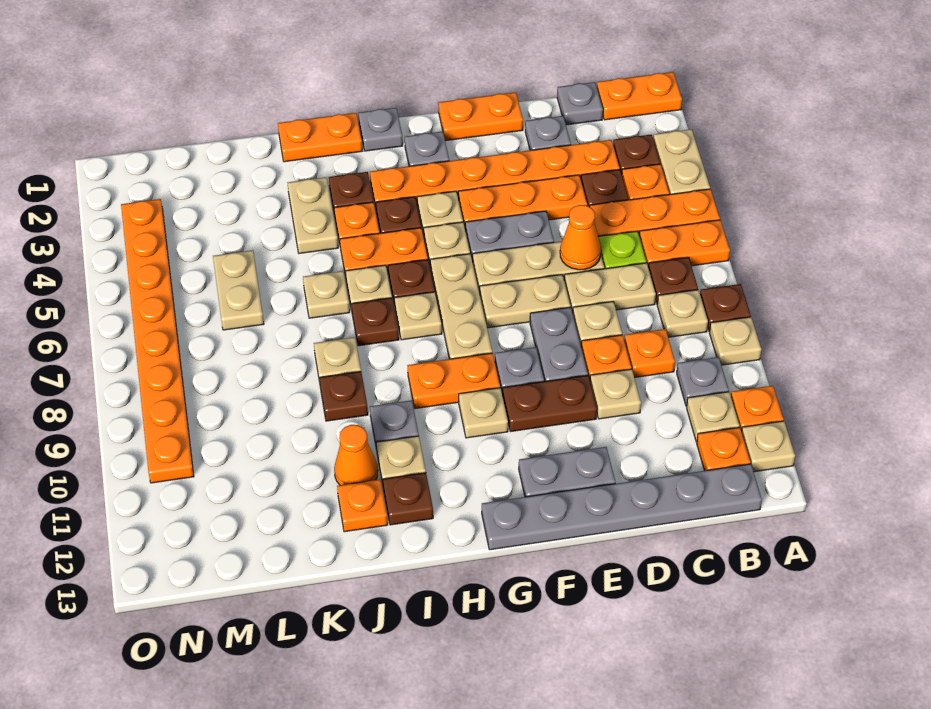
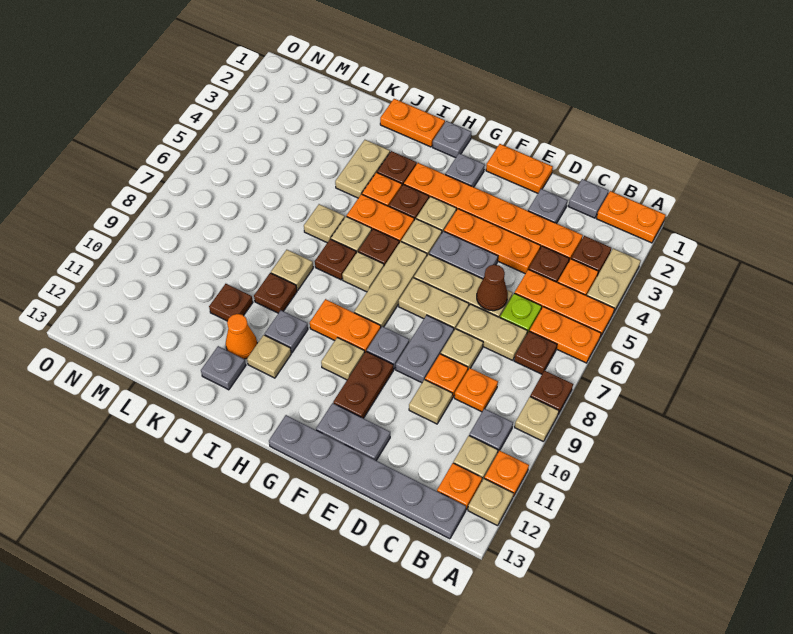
tan 1x1 plate [657,290,708,337] -> none
orange 1x1 cone [560,205,601,270] -> brown 1x1 cone [477,265,508,311]
brown 1x2 plate [503,376,597,432] -> brown 1x2 plate turned to [333,351,394,418]
brown 1x1 plate [383,473,433,525] -> brown 1x1 plate moved to [209,284,253,321]
orange 1x1 plate [337,479,388,532] -> grey 1x1 plate [201,346,246,390]
tan 1x2 plate [213,250,264,330] -> none
orange 1x8 plate [121,199,194,483] -> none

